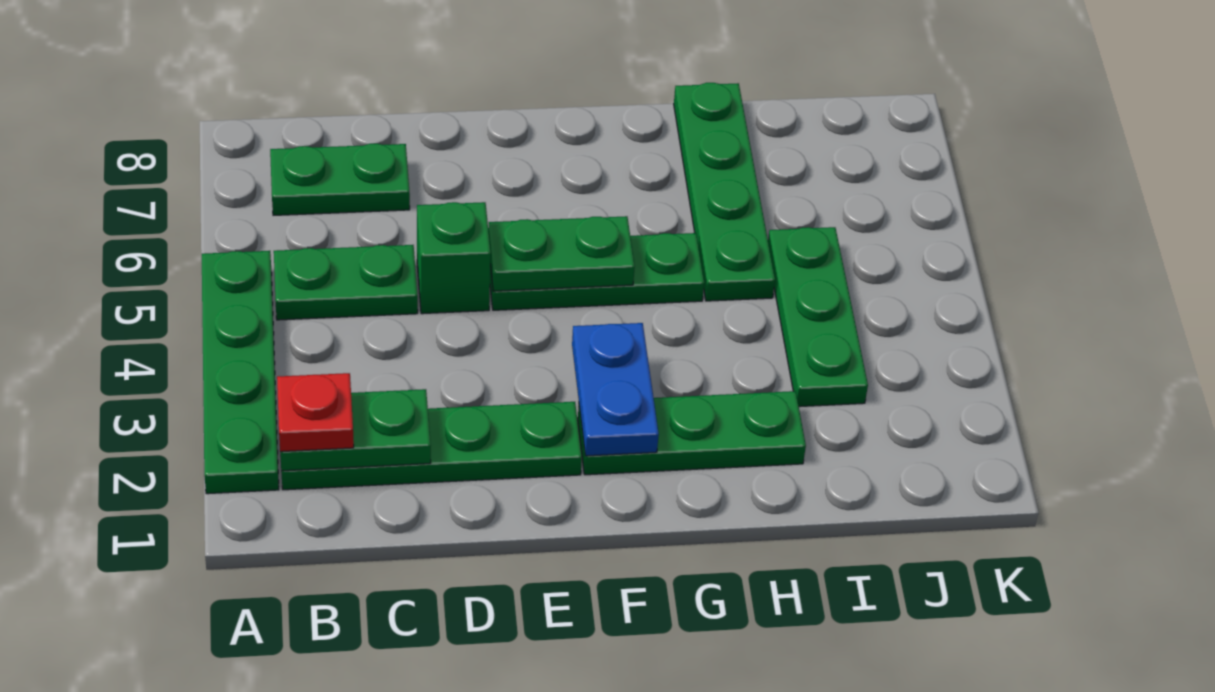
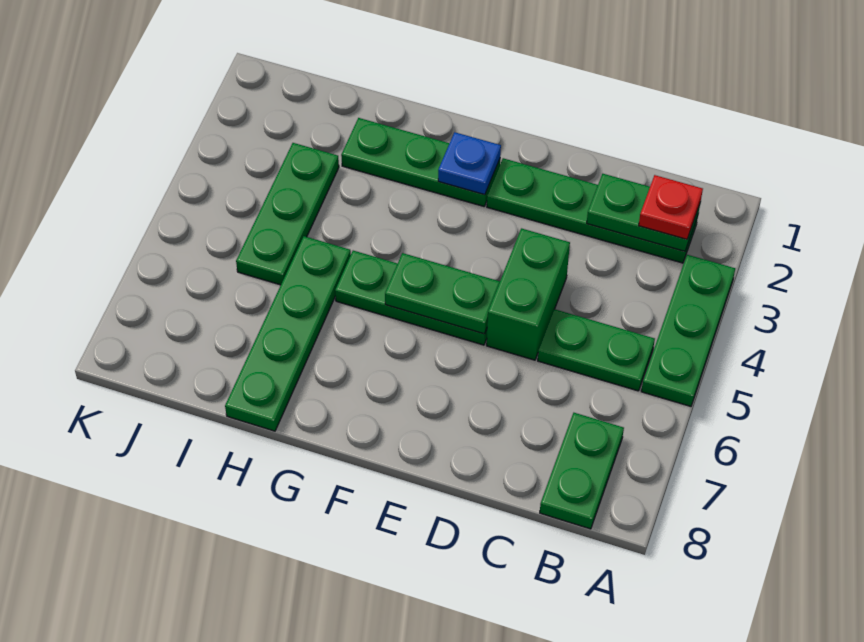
green 1x4 plate [202,251,279,494] -> green 1x3 plate [641,255,735,406]
green 1x2 plate [270,143,410,215] -> green 1x2 plate turned to [540,413,624,529]
green 1x1 brick [417,202,491,314] -> green 1x2 brick [487,228,570,360]
blue 1x2 plate [572,323,659,456] -> blue 1x1 plate [438,132,501,195]

